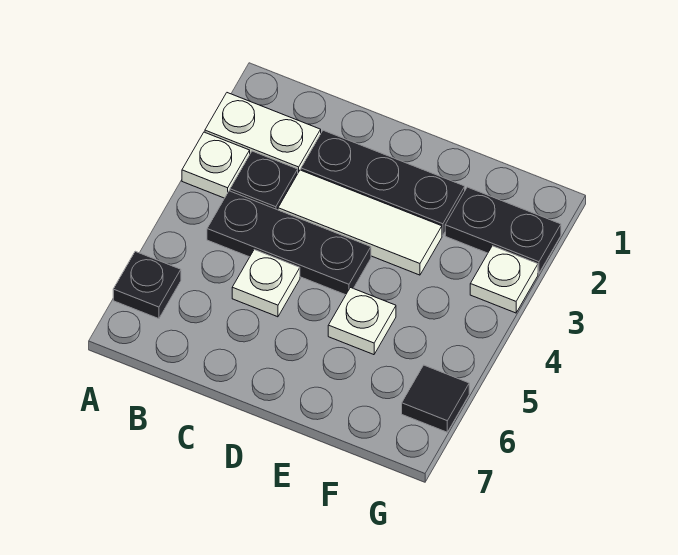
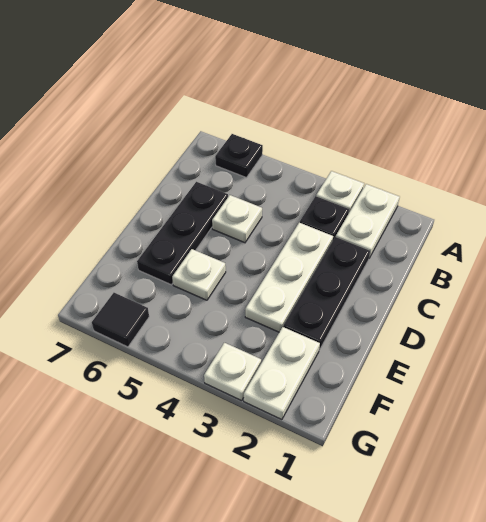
black 1x3 plate [207,191,371,295] -> black 1x3 plate moved to [137,182,228,285]
white 1x3 tile [278,170,442,275] -> white 1x3 plate [245,222,333,332]
black 1x2 plate [445,187,561,273] -> white 1x2 plate [244,327,320,420]

